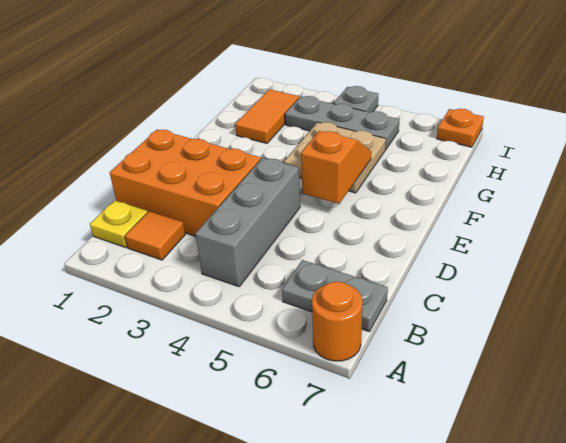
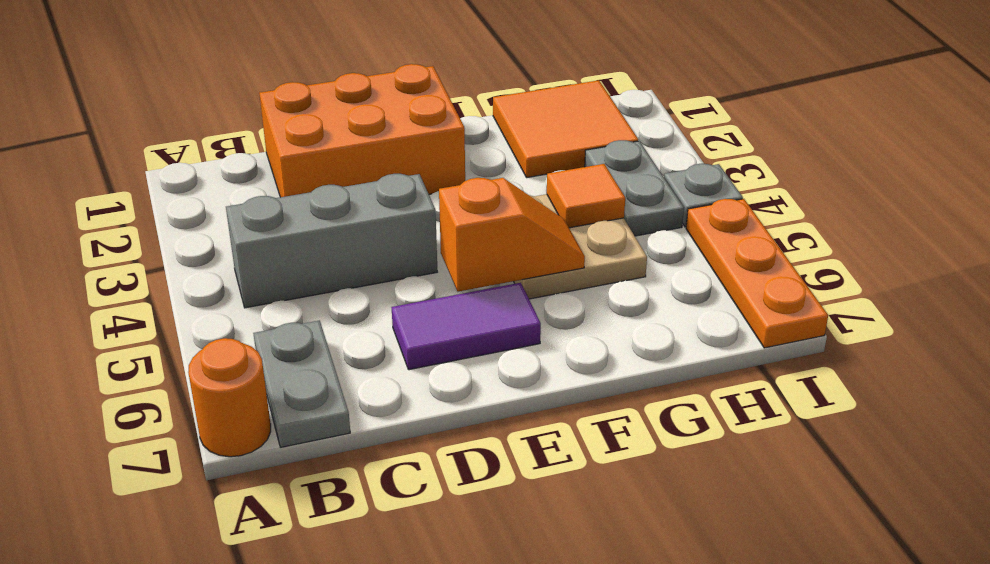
yellow 1x1 plate [90,200,148,248] -> none
orange 1x1 tile [125,211,185,260] -> orange 1x1 tile moved to [547,164,625,228]
orange 2x3 brick [110,130,261,236] -> orange 2x3 brick turned to [259,64,465,197]
none -> purple 1x2 tile [392,283,541,370]
orange 1x2 tile [235,89,299,143] -> orange 2x2 tile [493,80,639,178]
grey 1x3 plate [285,96,400,150] -> grey 1x2 plate [585,140,684,236]
orange 1x1 plate [437,109,484,147] -> orange 1x3 plate [686,199,828,348]

